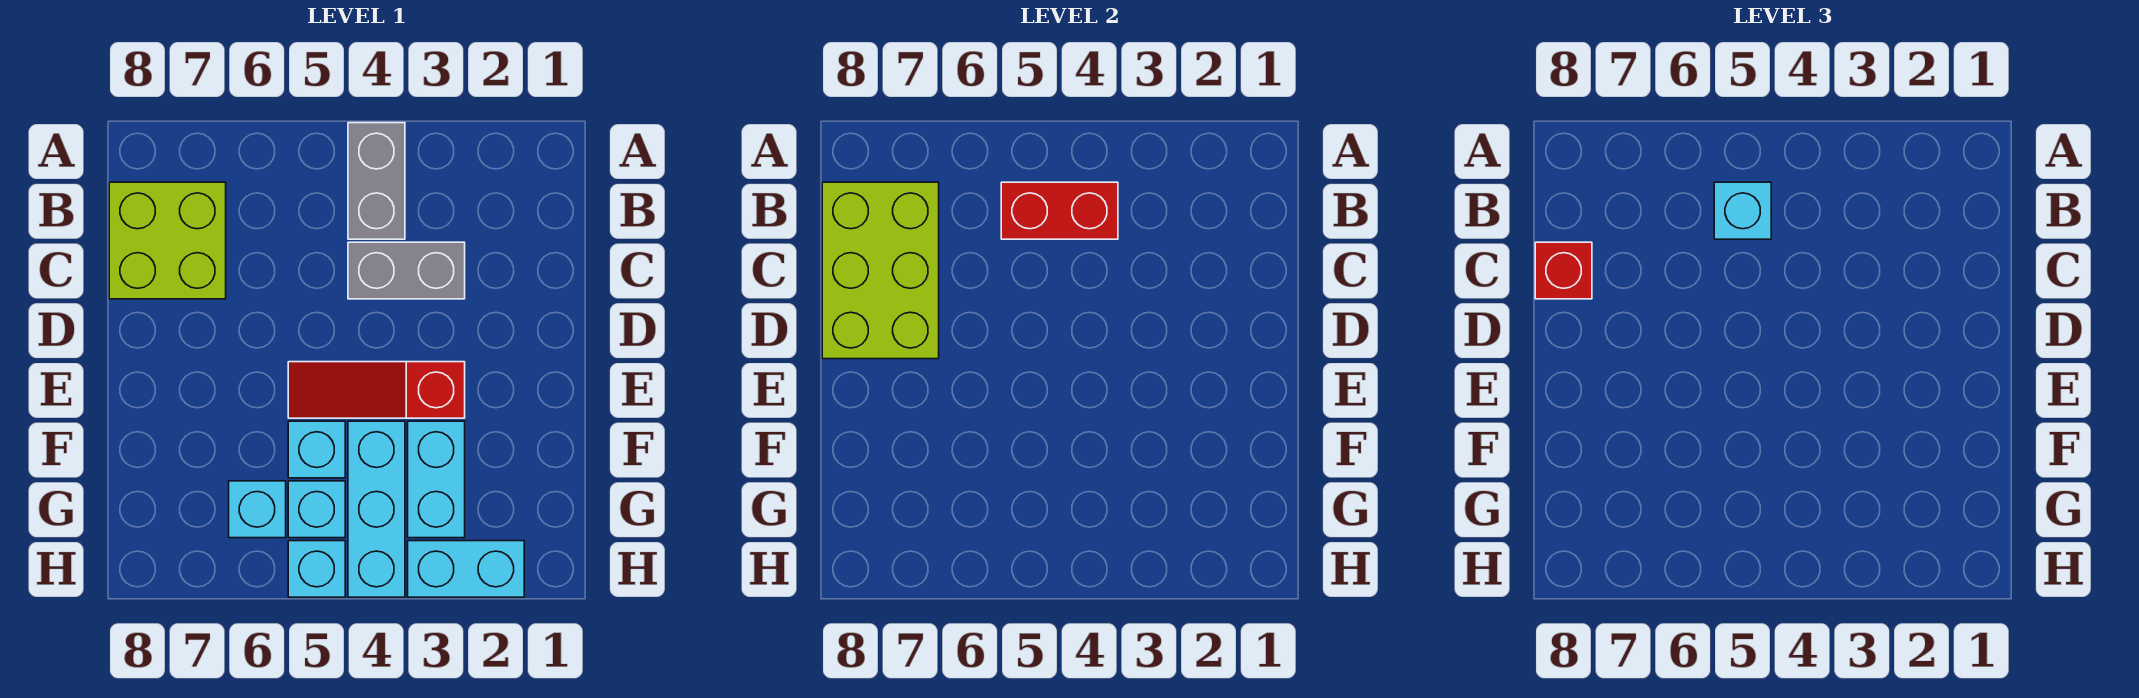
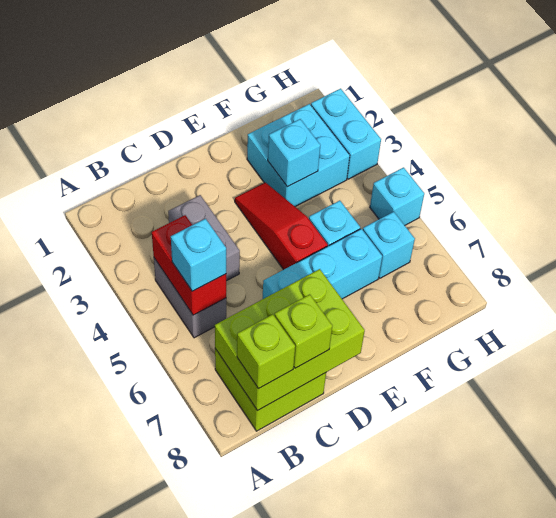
grey 1x2 brick [348,123,405,239] -> grey 1x2 brick turned to [154,258,226,338]
none -> lime 1x1 brick [237,314,295,389]
red 1x1 brick [1535,242,1592,299] -> lime 1x1 brick [275,294,332,368]
red 1x3 slope [288,362,465,418] -> red 1x3 slope turned to [235,182,328,270]
cyan 1x2 brick [408,421,465,538] -> cyan 2x2 brick [247,104,350,207]
cyan 1x3 brick [348,421,405,597] -> cyan 1x3 brick moved to [263,229,382,299]
cyan 1x1 brick [288,481,345,538] -> cyan 1x1 brick moved to [268,119,320,187]

